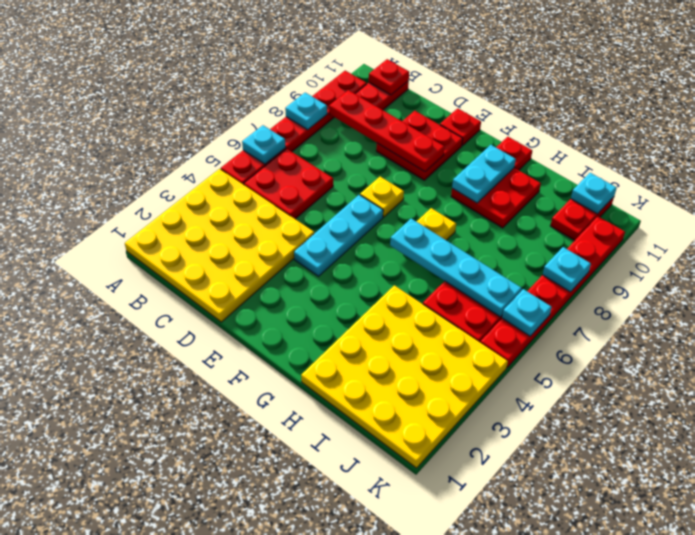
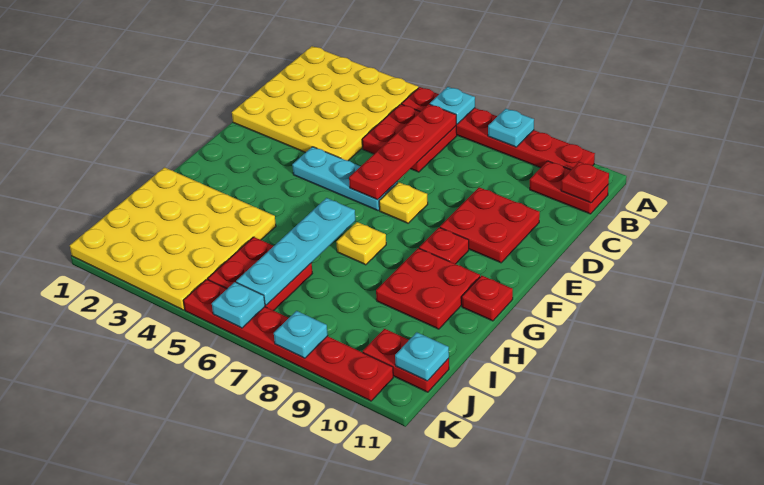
red 1x4 plate [329,90,445,172] -> red 1x4 plate moved to [349,104,456,200]
red 1x1 plate [440,108,481,146] -> red 1x1 plate moved to [419,227,469,264]
cyan 1x2 plate [452,145,516,203] -> none

